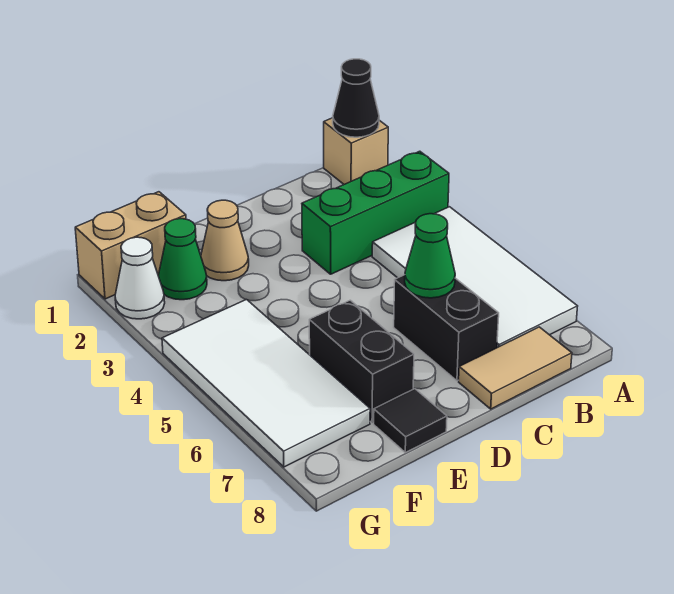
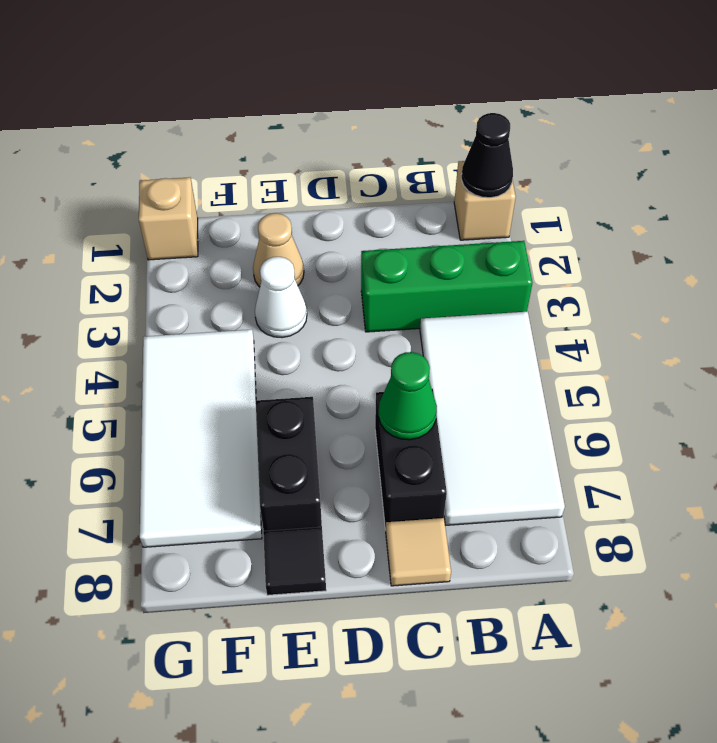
tan 1x2 tile [459,327,572,409] -> tan 1x1 tile [386,518,451,586]
tan 1x2 brick [75,192,186,299] -> tan 1x1 brick [139,177,198,260]
green 1x1 cone [158,219,207,300] -> none
white 1x1 cone [115,237,165,319] -> white 1x1 cone moved to [255,257,307,338]

